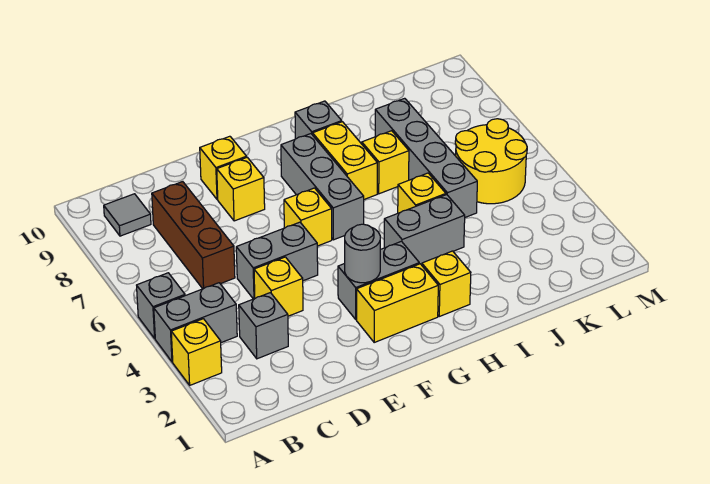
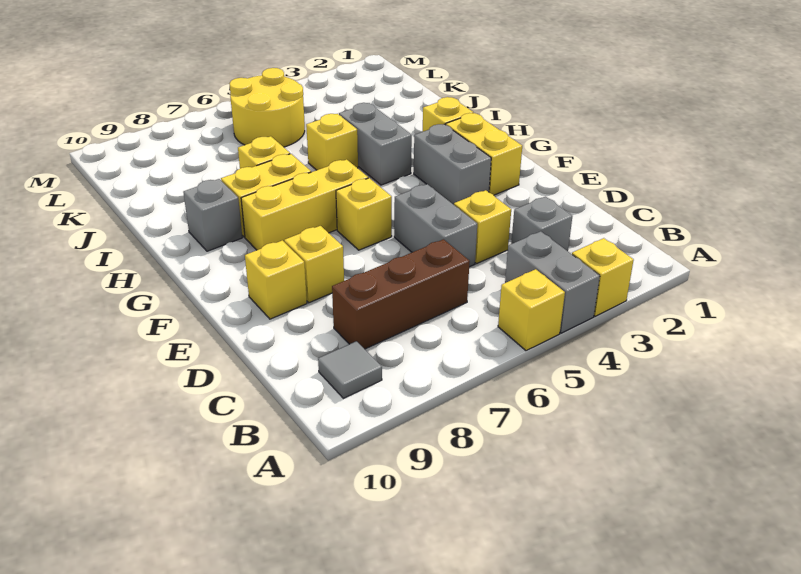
grey 1x1 brick [137,273,185,338] -> yellow 1x1 brick [498,269,565,351]
grey 1x1 round brick [345,224,380,283] -> none
grey 1x3 brick [281,134,364,240] -> yellow 1x3 brick [241,159,368,250]
grey 1x4 brick [375,98,477,217] -> none

